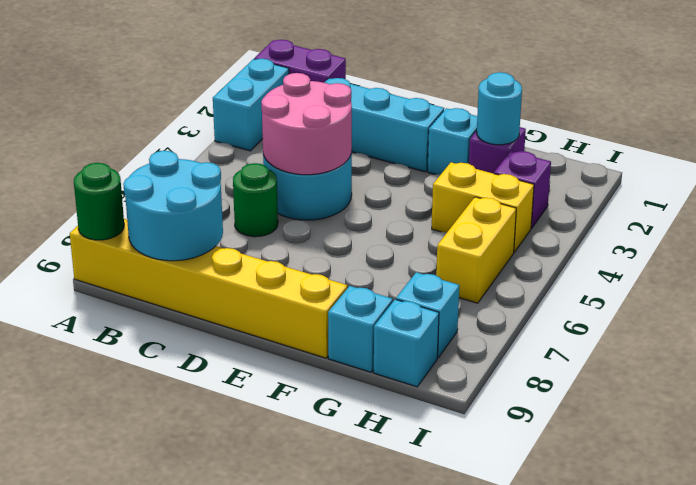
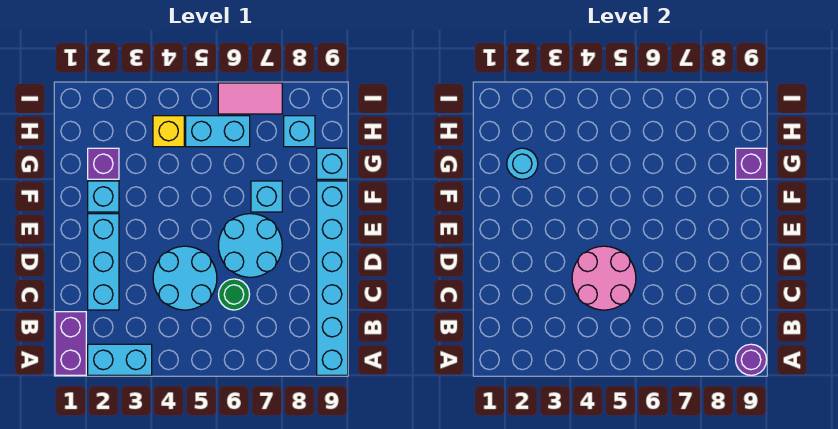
yellow 1x6 brick [70,219,347,358] -> cyan 1x6 brick [317,181,348,375]
green 1x1 round brick [74,163,124,240] -> purple 1x1 round brick [736,344,767,375]
cyan 2x2 round brick [123,151,223,261] -> cyan 2x2 round brick moved to [218,214,282,277]
yellow 1x2 brick [432,162,534,252] -> yellow 1x1 brick [153,116,184,147]
purple 1x1 brick [494,151,551,228] -> purple 1x1 brick moved to [736,148,767,179]
yellow 1x2 brick [436,197,516,303] -> cyan 1x2 brick [186,116,250,147]
cyan 1x1 brick [374,299,439,387] -> cyan 1x1 brick moved to [251,181,282,212]
none -> pink 1x2 tile [218,83,282,114]

